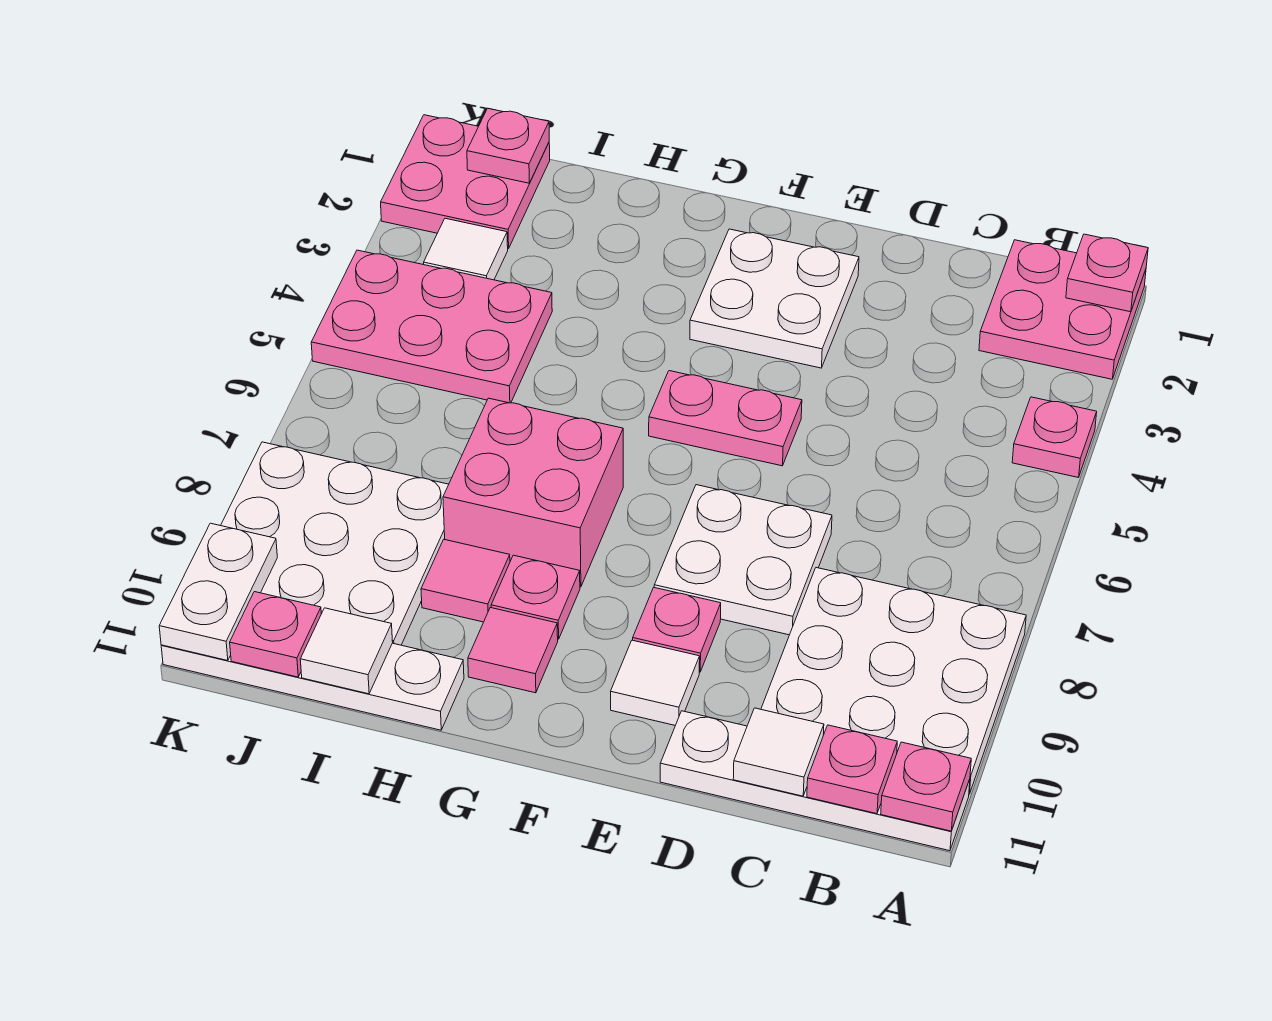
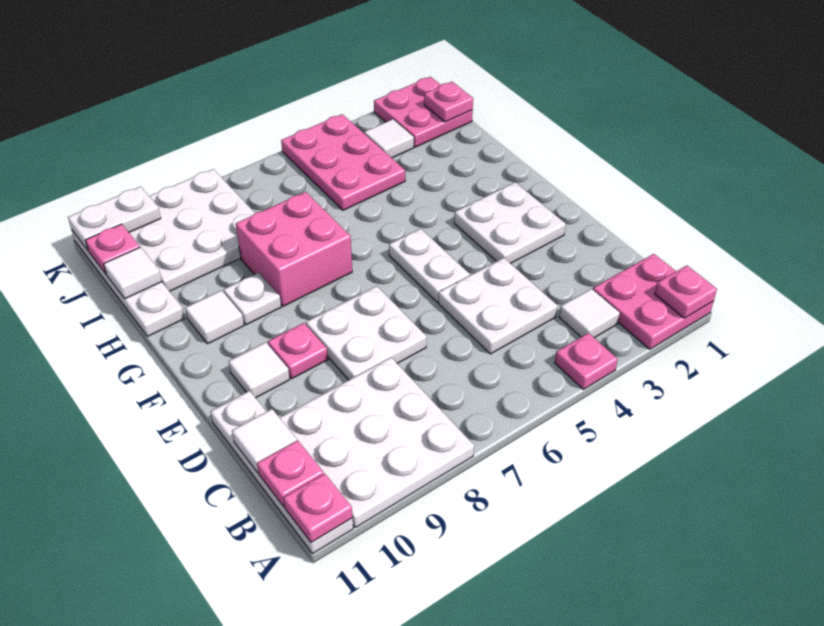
none -> white 1x1 tile [559,289,620,338]
none -> white 2x2 plate [438,258,558,354]
pink 1x2 plate [649,371,802,466] -> white 1x2 plate [389,229,470,302]
pink 1x1 plate [491,555,580,639] -> white 1x1 plate [224,273,281,325]
pink 1x1 tile [468,608,558,693] -> white 1x1 tile [185,290,244,344]
pink 1x1 tile [421,539,510,622] -> none

